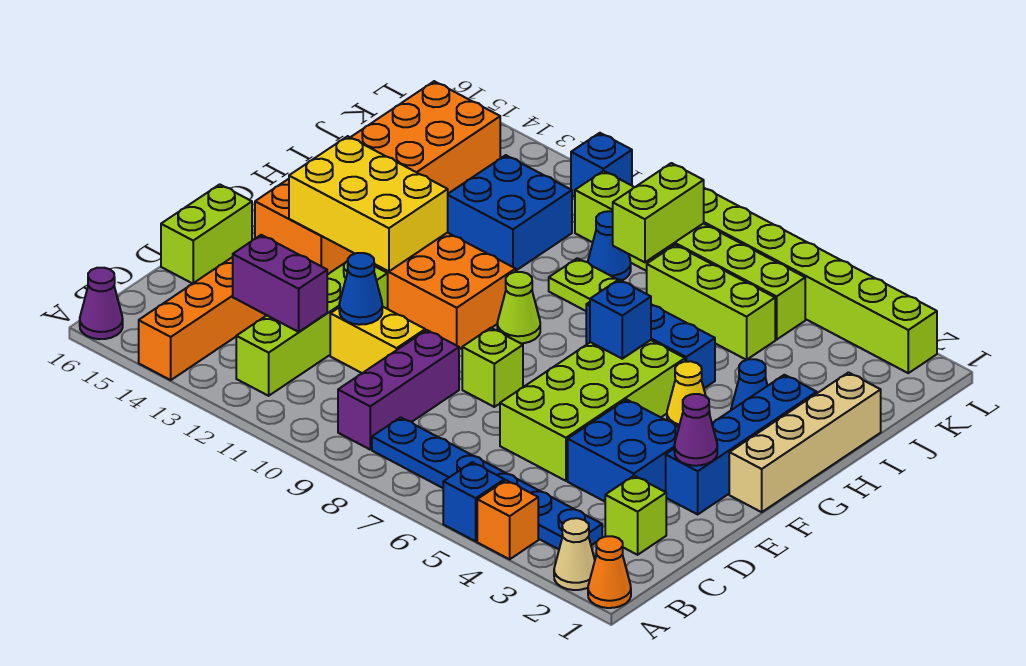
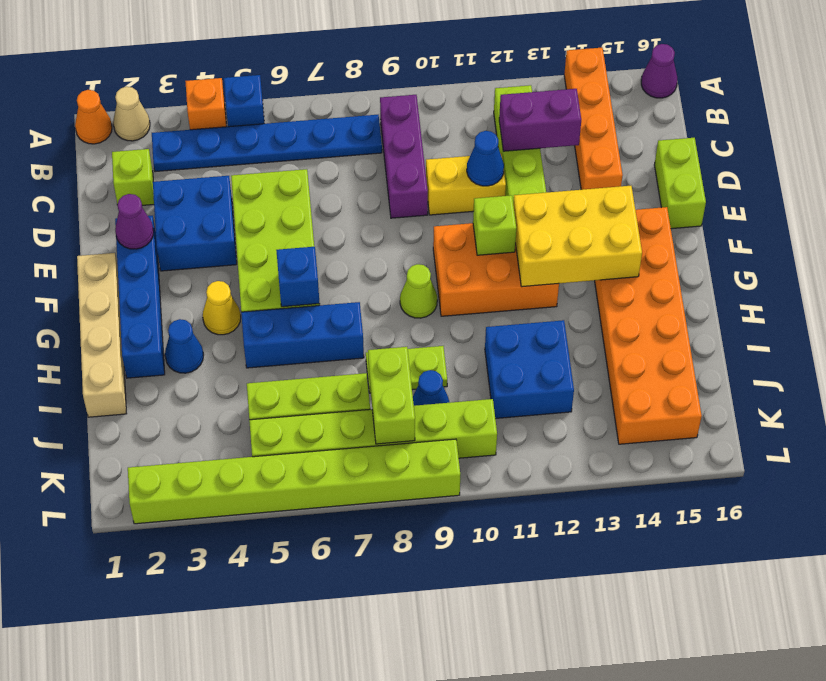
lime 1x1 brick [462,328,523,407] -> lime 1x1 brick moved to [473,195,516,255]
blue 1x1 brick [571,133,632,197] -> none

